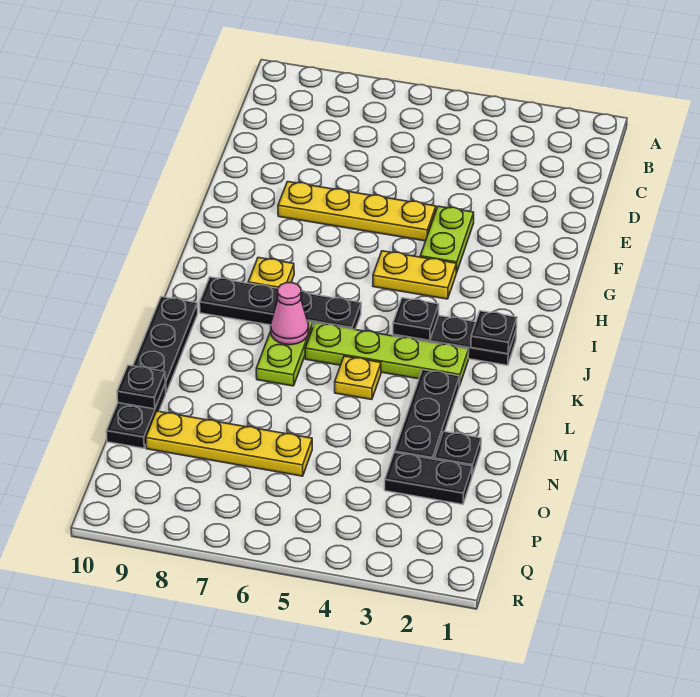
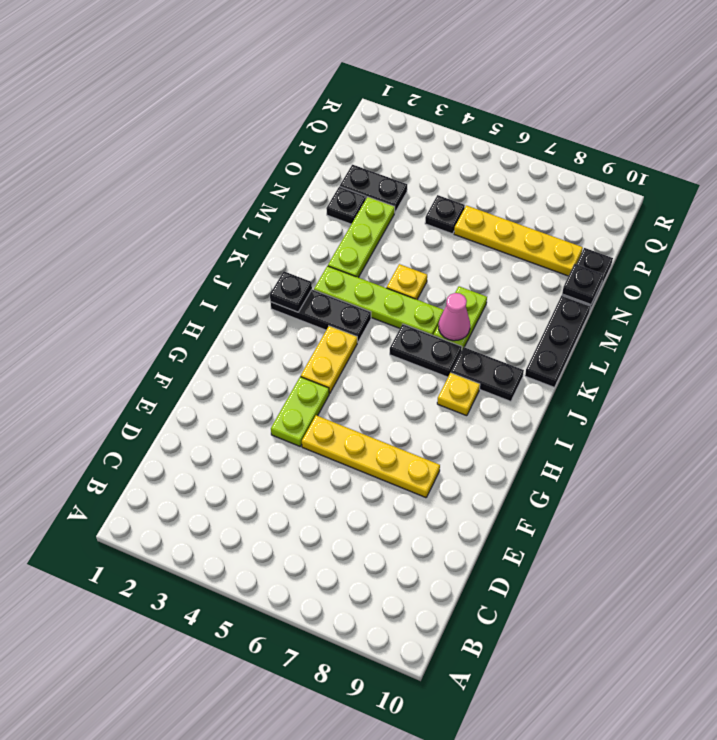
yellow 1x2 plate [373,251,456,299] -> yellow 1x2 plate turned to [301,326,357,393]
black 1x1 plate [393,298,439,341] -> black 1x1 plate moved to [425,195,465,234]
black 1x3 plate [394,370,460,459] -> lime 1x3 plate [328,197,395,278]

